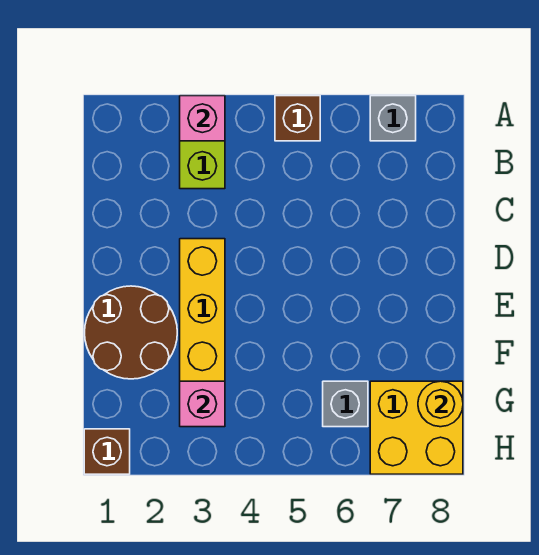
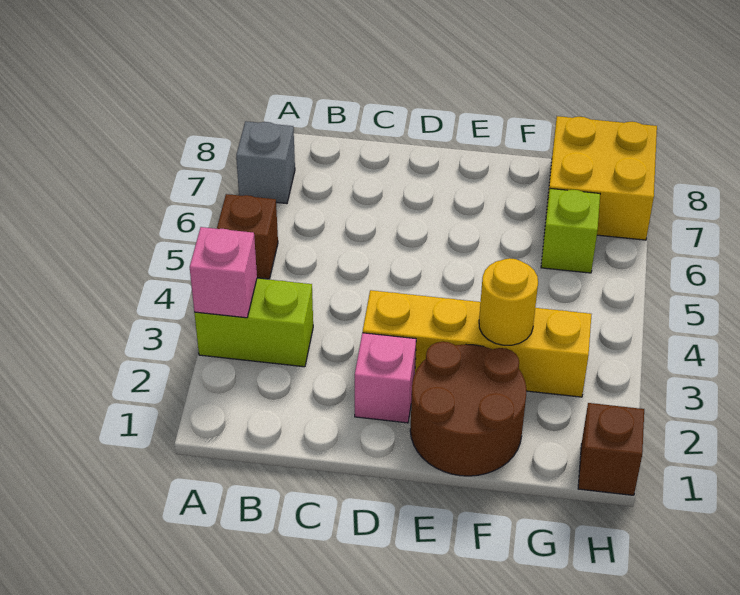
pink 1x1 brick [180,381,225,427] -> pink 1x1 brick moved to [355,333,416,423]
grey 1x1 brick [323,381,368,427] -> lime 1x1 brick [541,188,600,273]
yellow 1x1 round brick [418,381,463,427] -> yellow 1x1 round brick moved to [479,258,538,345]

